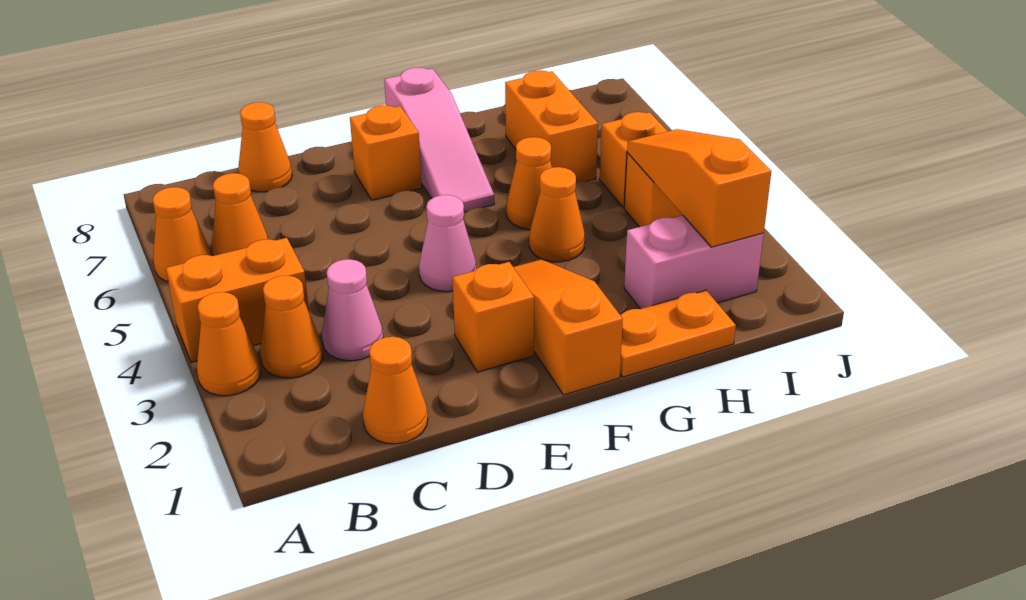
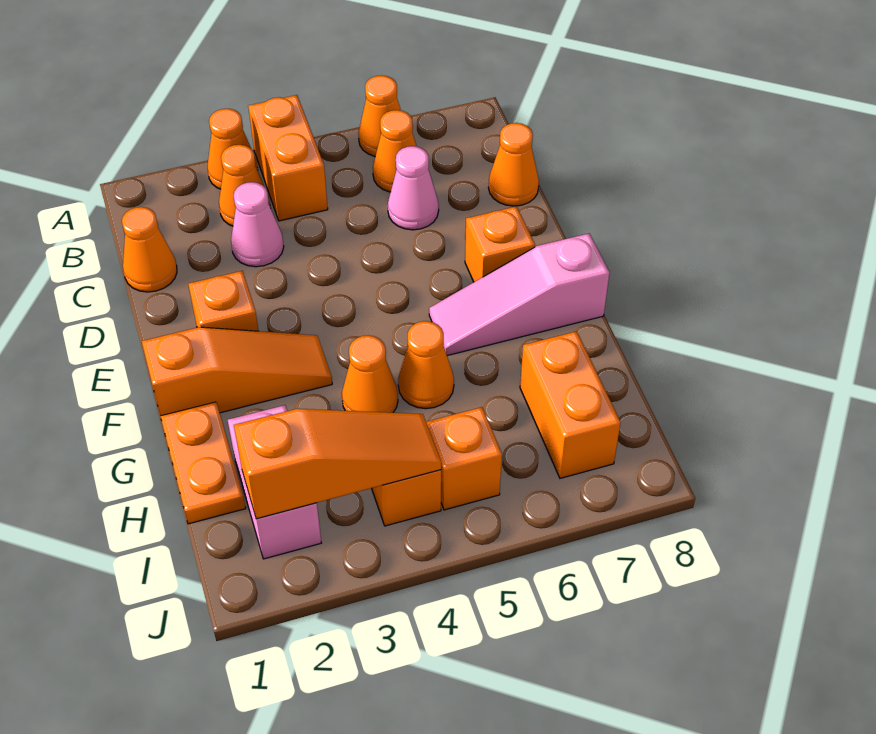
pink 1x1 cone [419,195,476,292] -> pink 1x1 cone moved to [388,146,439,230]
orange 1x2 brick [505,70,598,183] -> orange 1x2 brick turned to [520,331,621,478]

